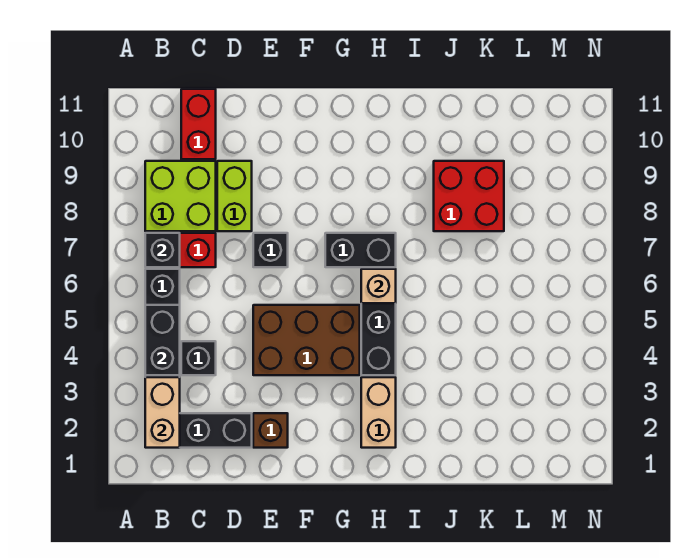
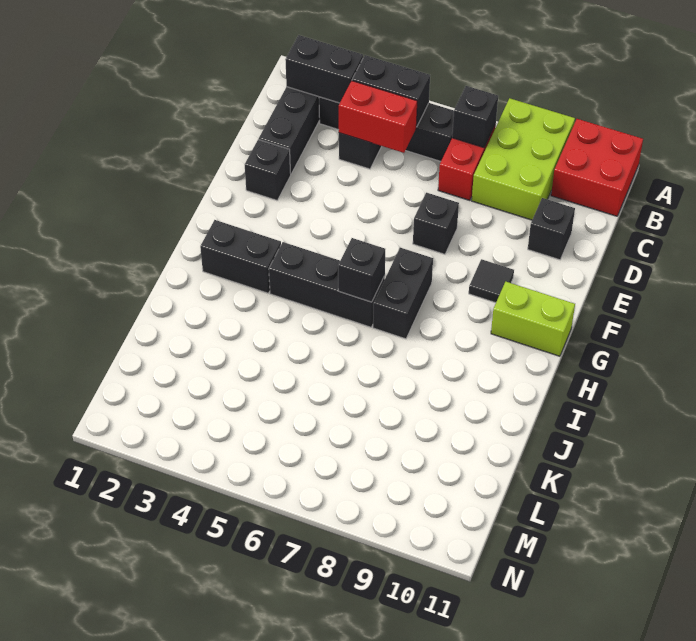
tan 1x2 brick [145,377,180,448] -> black 1x2 brick [285,35,363,103]
lime 2x2 brick [145,161,216,231] -> lime 2x3 brick [472,98,575,220]
red 1x2 brick [181,89,216,159] -> red 1x2 brick moved to [339,81,417,153]
lime 1x2 brick [217,161,252,231] -> lime 1x2 brick moved to [491,282,575,356]
none -> black 1x1 brick [528,198,575,260]
brown 1x1 brick [253,413,288,448] -> black 1x1 brick [245,139,291,200]
brown 2x3 brick [253,305,360,375] -> none
none -> black 1x1 tile [469,259,514,303]
tan 1x2 brick [361,377,396,448] -> black 1x2 brick [200,220,281,293]
tan 1x1 brick [361,269,396,303] -> black 1x1 brick [338,238,385,302]
red 2x2 brick [434,161,504,231] -> red 2x2 brick moved to [551,119,643,216]

